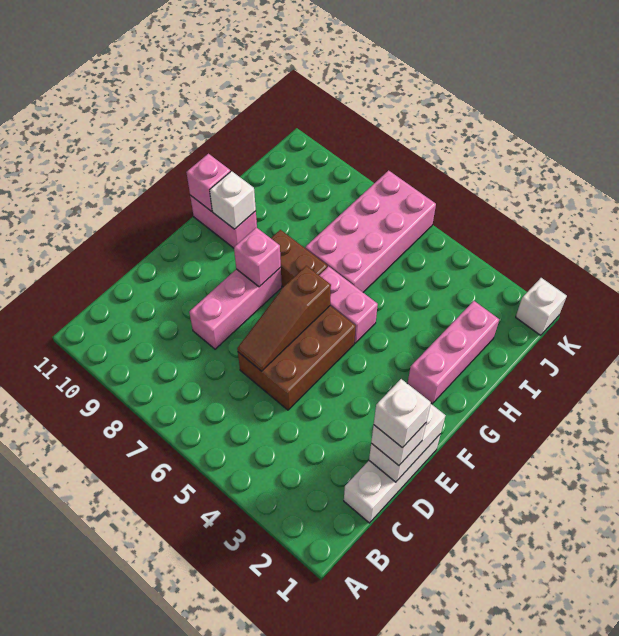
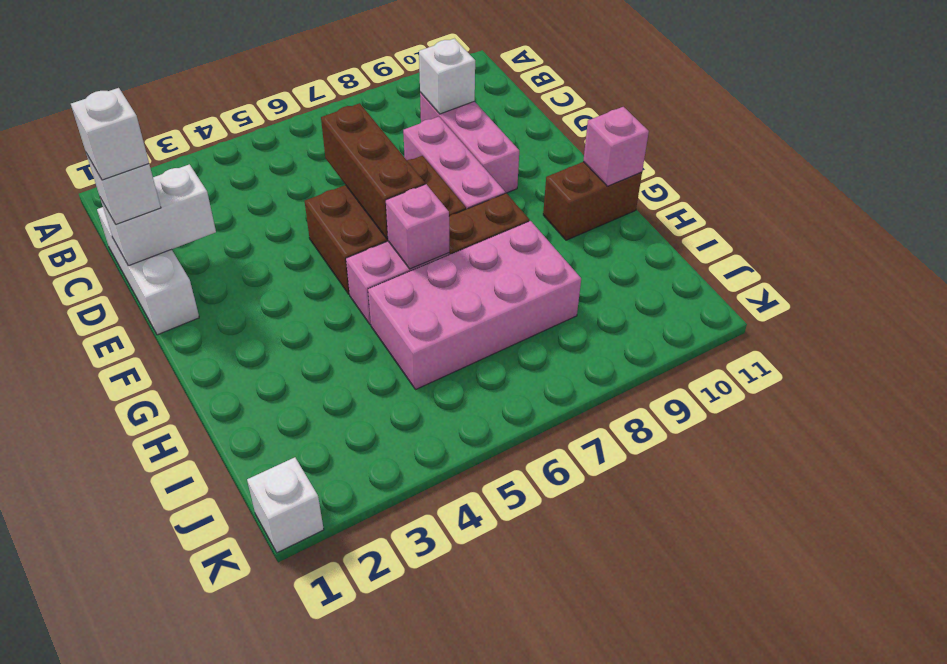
white 1x2 brick [369,404,446,482] -> white 1x2 brick turned to [100,164,216,266]
brown 2x3 brick [238,306,356,410] -> brown 2x3 brick turned to [305,156,466,294]
brown 1x3 slope [237,266,331,371] -> brown 1x3 brick [321,103,425,239]
pink 1x1 brick [234,227,281,287] -> pink 1x1 brick moved to [386,184,449,269]
pink 1x3 brick [407,301,499,404] -> pink 1x3 brick moved to [420,92,519,193]
pink 1x2 brick [190,195,257,248] -> brown 1x2 brick [543,162,642,240]
white 1x1 brick [210,171,256,229] -> white 1x1 brick moved to [419,39,475,114]
pink 2x4 brick [305,170,436,292] -> pink 2x4 brick turned to [368,221,581,390]

